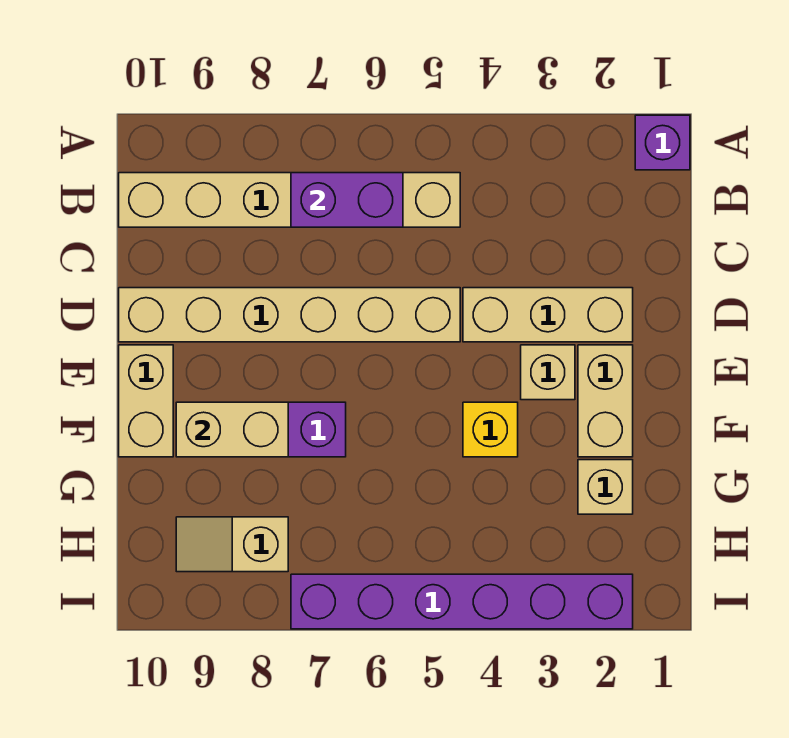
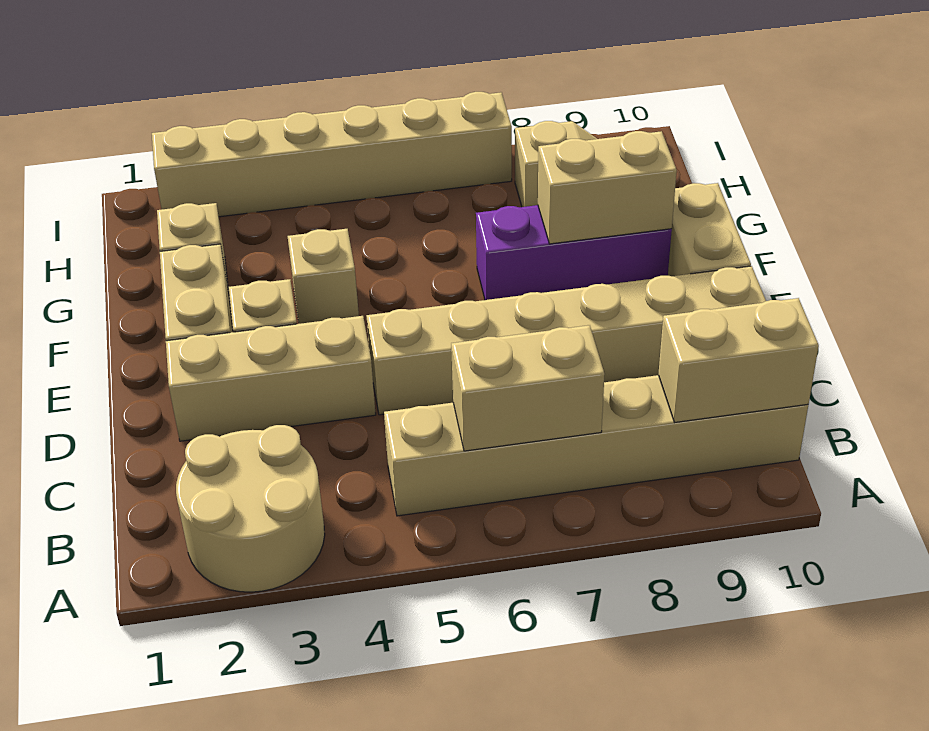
purple 1x1 brick [635,115,690,170] -> none
none -> tan 2x2 round brick [176,425,325,592]
purple 1x2 brick [291,173,403,227] -> tan 1x2 brick [451,325,605,451]
none -> tan 1x2 brick [658,298,819,422]
yellow 1x1 brick [463,402,518,457] -> tan 1x1 brick [288,229,359,324]
purple 1x6 brick [291,574,633,629] -> tan 1x6 brick [152,92,512,217]

